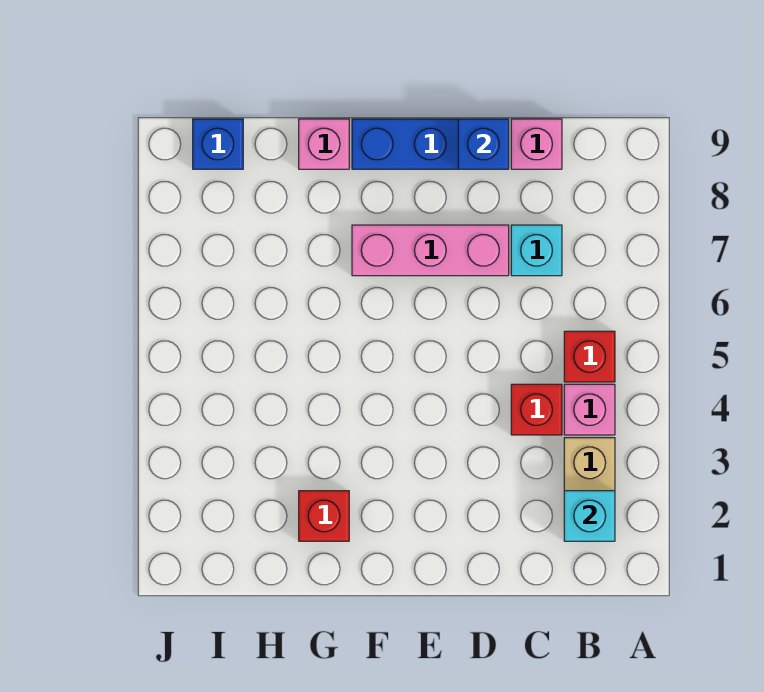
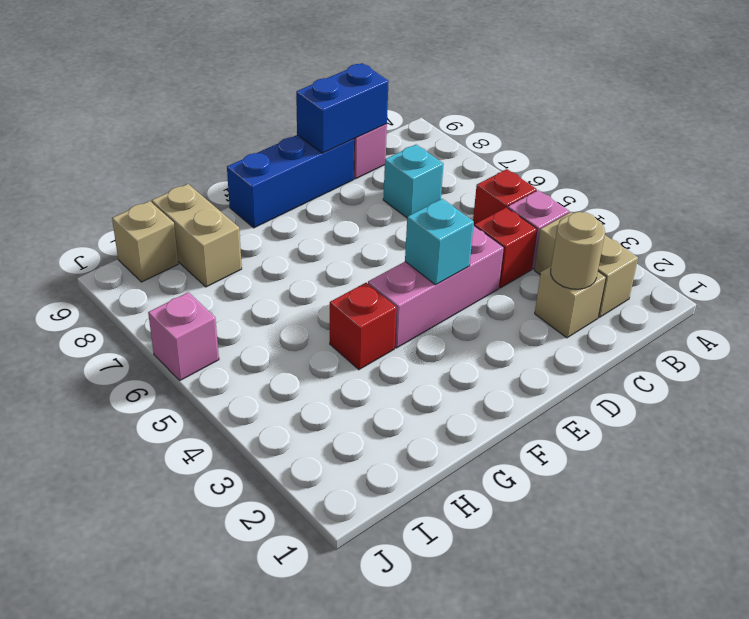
cyan 1x1 brick [564,491,615,541] -> cyan 1x1 brick moved to [405,199,474,285]
none -> tan 1x1 brick [535,266,606,338]
none -> tan 1x1 round brick [551,212,605,289]
pink 1x3 brick [352,225,509,276] -> pink 1x3 brick moved to [368,226,504,348]
blue 1x1 brick [458,119,509,169] -> blue 1x2 brick [296,63,389,153]
red 1x1 brick [299,491,349,541] -> red 1x1 brick moved to [330,283,397,370]
pink 1x1 brick [299,119,349,169] -> pink 1x1 brick moved to [148,292,219,380]
none -> tan 1x2 brick [152,184,242,287]
blue 1x1 brick [193,119,243,169] -> tan 1x1 brick [112,201,178,282]

